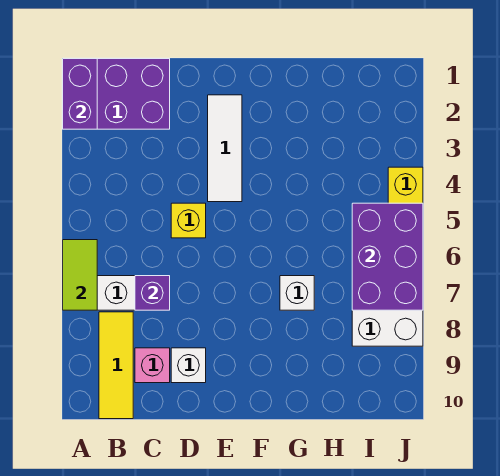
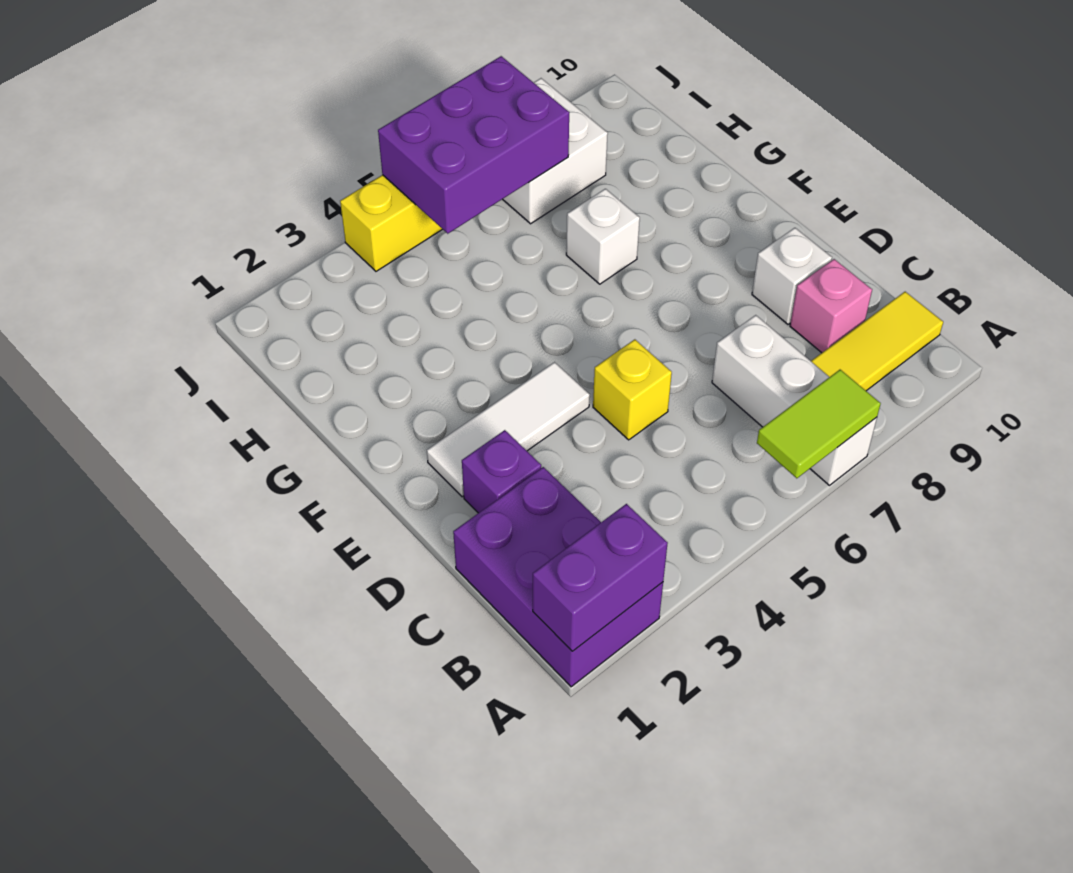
purple 1x1 brick [135,276,170,310] -> purple 1x1 brick moved to [462,430,541,513]

